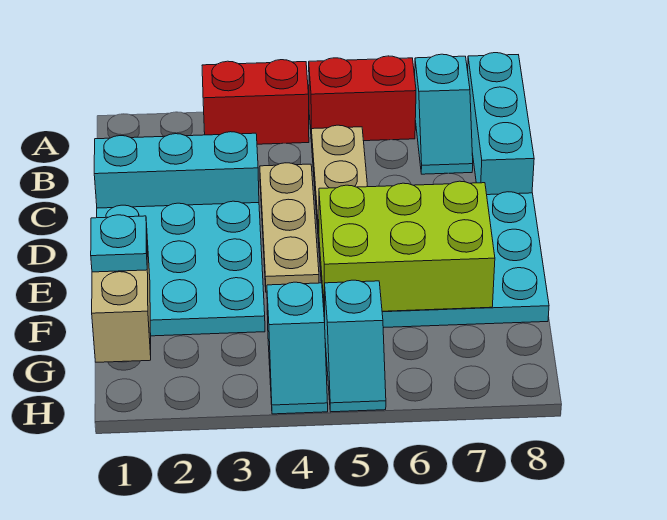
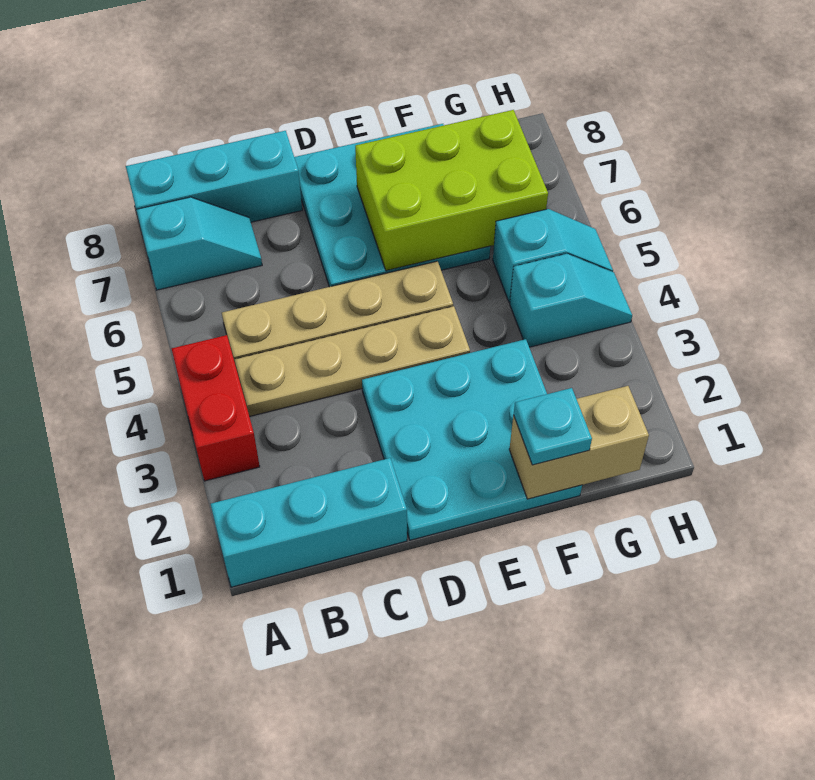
red 1x2 brick [309,56,416,142] -> none
cyan 1x3 brick [94,132,259,208] -> cyan 1x3 brick turned to [211,458,407,587]
tan 1x3 plate [260,163,319,292] -> tan 1x4 plate [234,306,470,417]
lime 2x3 brick [319,181,495,313] -> lime 2x3 brick turned to [355,110,548,271]

